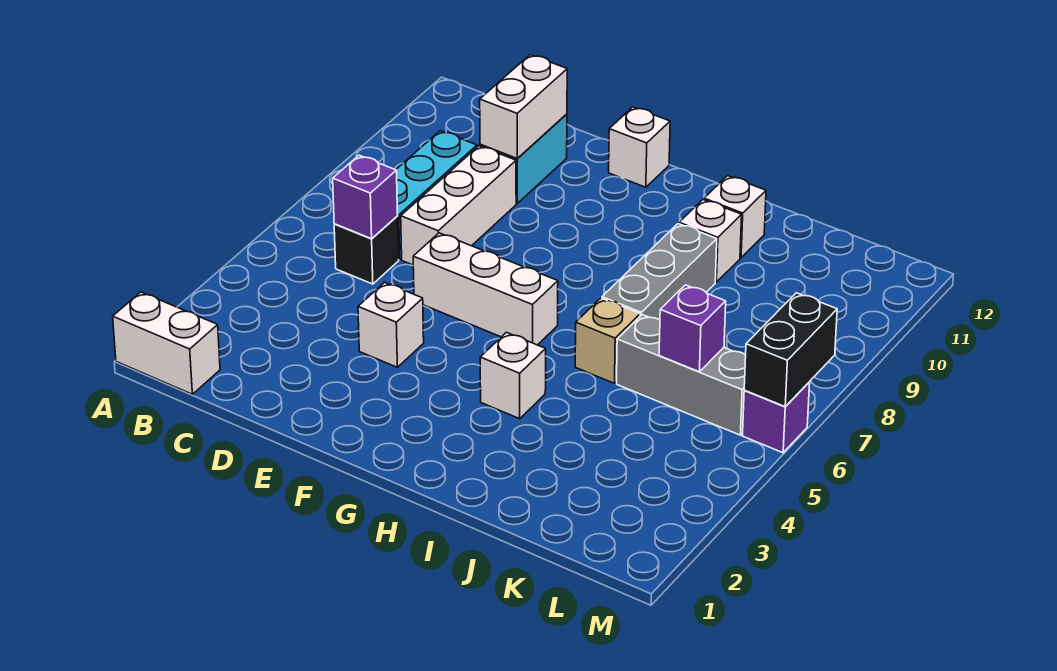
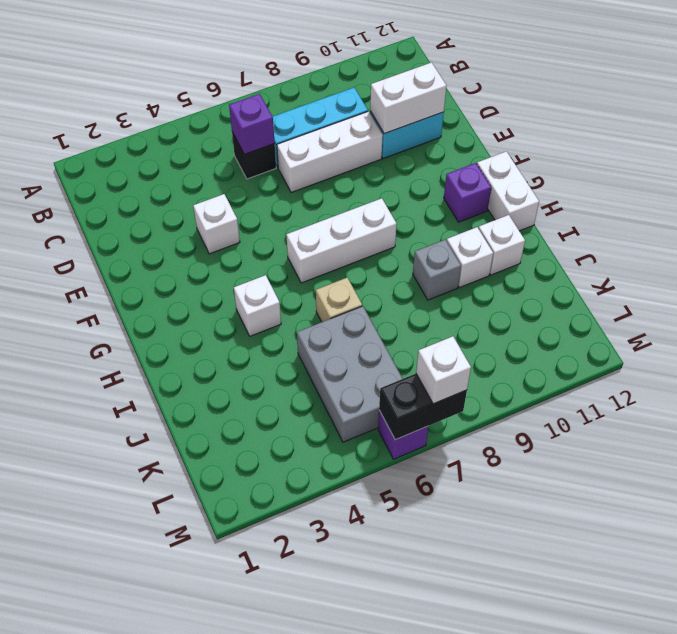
white 1x2 brick [113,292,220,394] -> white 1x2 brick moved to [477,151,539,231]
white 1x3 brick [413,233,558,345] -> white 1x3 brick turned to [286,198,397,283]
white 1x1 brick [609,107,670,187] -> white 1x1 brick moved to [416,336,471,404]
grey 1x3 brick [602,224,717,320] -> grey 1x1 brick [413,240,461,300]
grey 1x3 brick [617,315,746,435] -> grey 2x3 brick [297,306,403,442]
purple 1x1 brick [659,285,726,372] -> purple 1x1 brick moved to [444,163,491,222]

